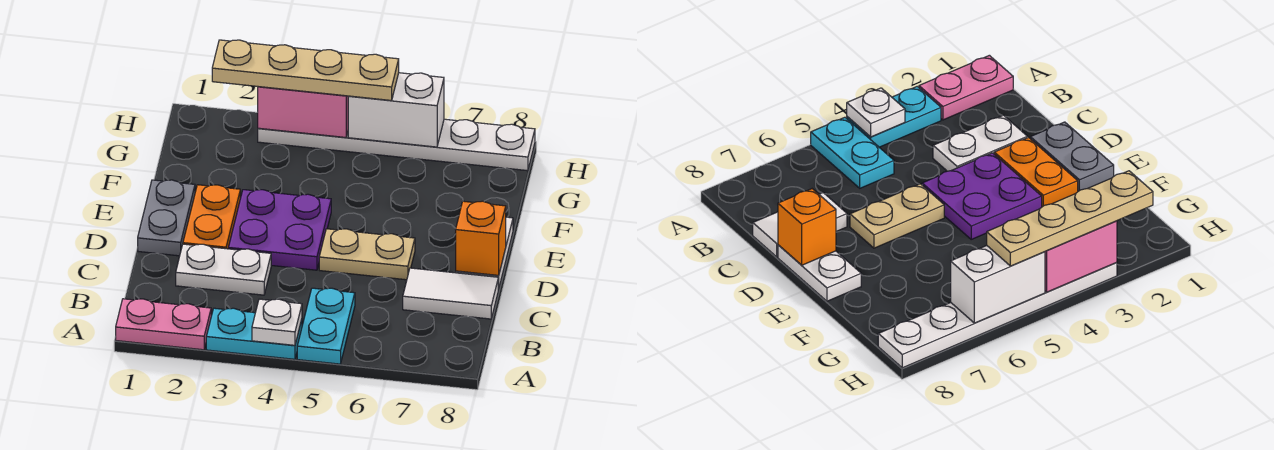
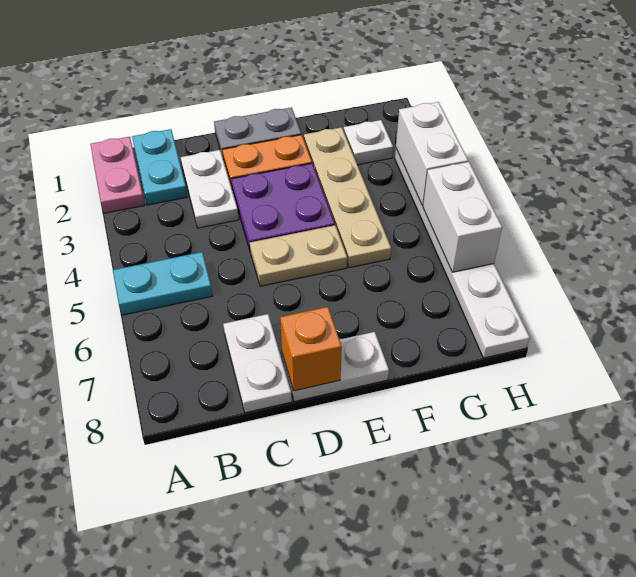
cyan 1x2 plate [206,308,302,359] -> cyan 1x2 plate moved to [132,129,187,205]
white 1x1 plate [252,299,302,345] -> white 1x1 plate moved to [344,120,393,165]
white 1x2 tile [403,268,498,319] -> white 1x2 plate [223,314,292,413]
tan 1x2 plate [319,229,415,280] -> tan 1x2 plate turned to [250,225,347,286]
tan 1x4 plate [212,40,399,101] -> tan 1x4 plate moved to [304,127,391,268]
pink 1x2 brick [258,87,348,137] -> white 1x2 brick [396,102,468,206]

